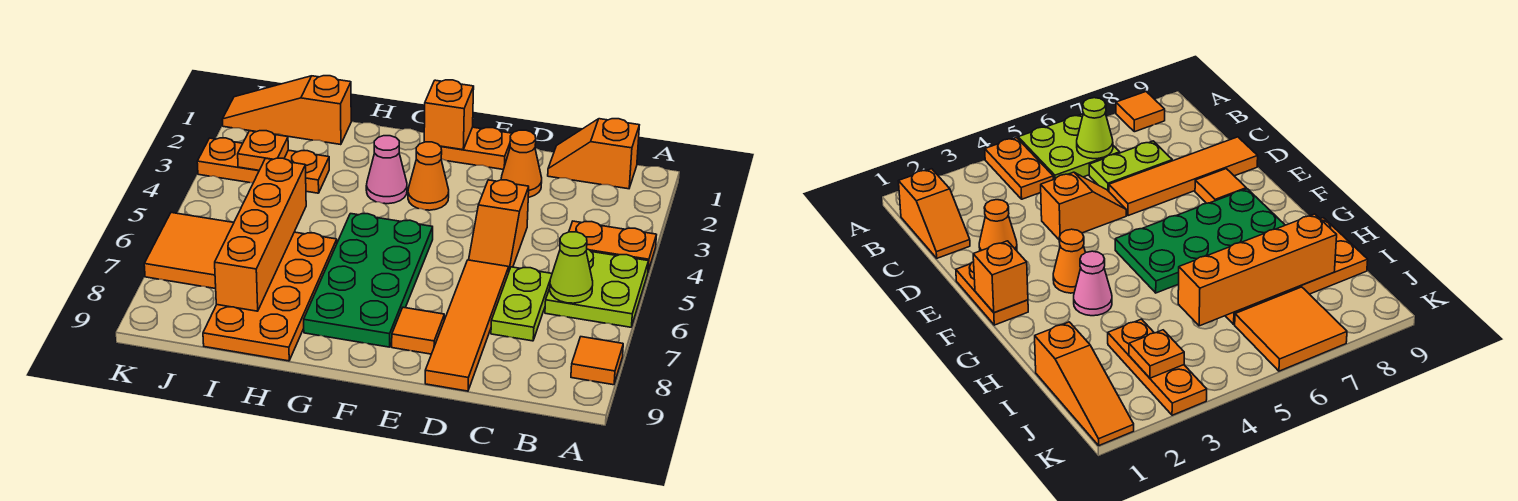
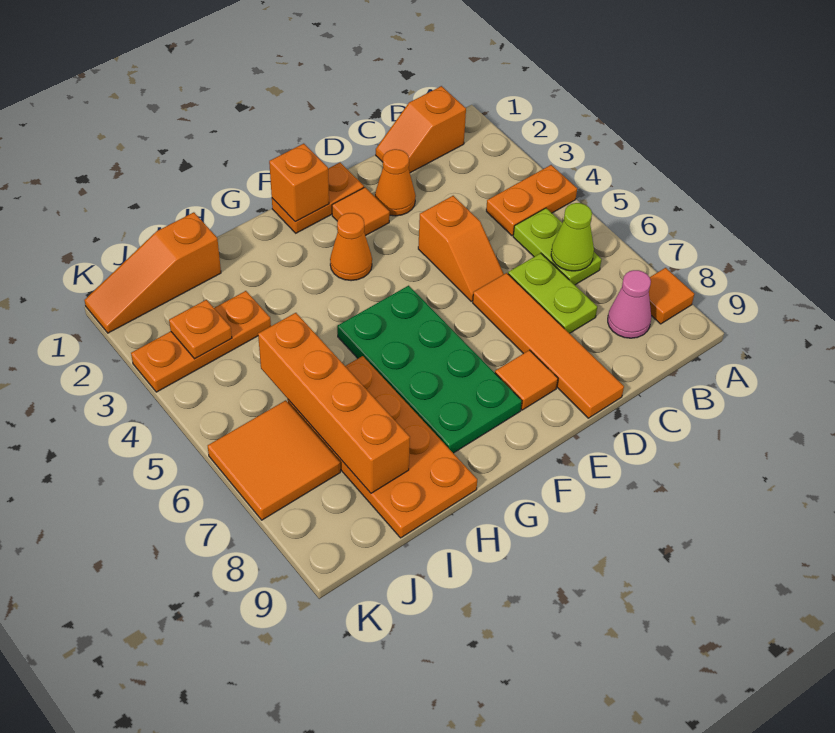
lime 2x2 plate [545,249,649,327] -> lime 1x2 plate [513,208,602,285]
none -> orange 1x1 tile [332,187,390,236]
pink 1x1 cone [366,136,407,204] -> pink 1x1 cone moved to [608,270,651,338]

